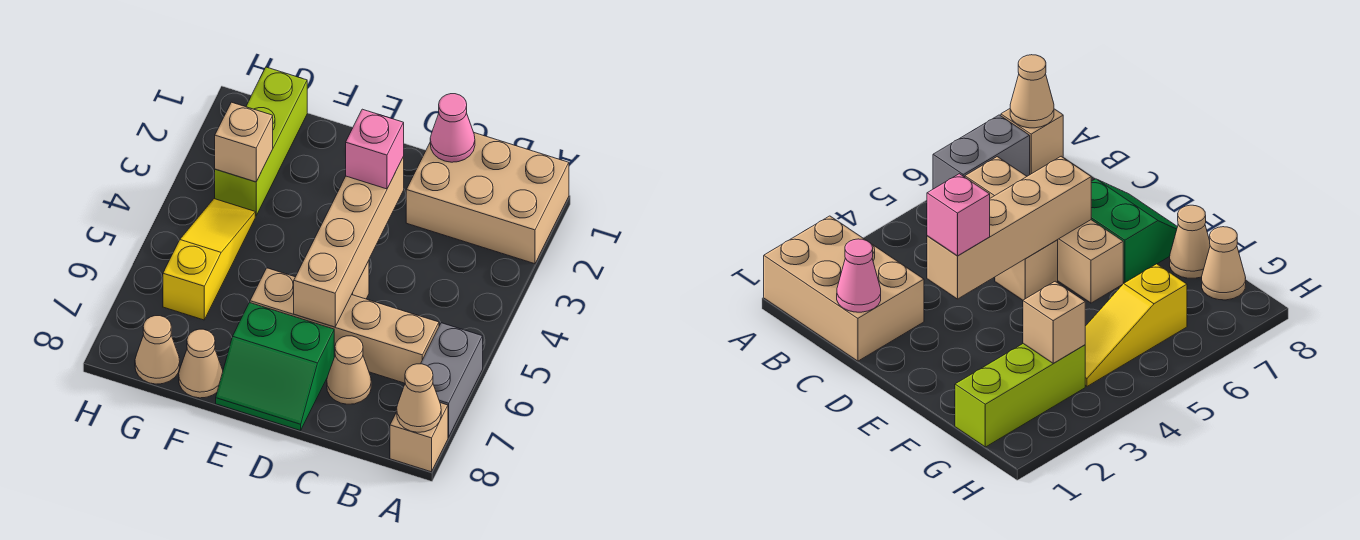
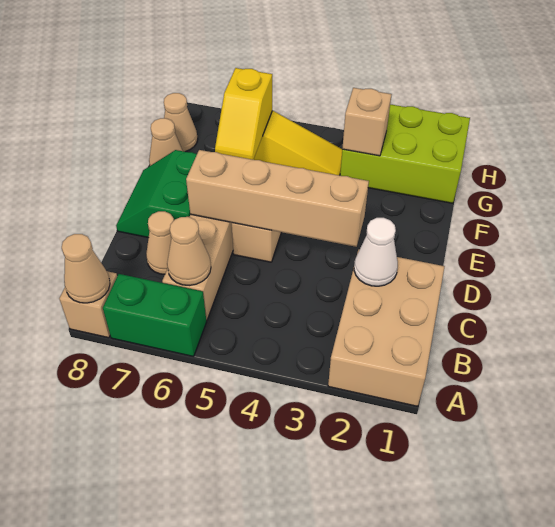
grey 1x2 brick [421,323,483,437] -> green 1x2 brick [103,274,206,357]
none -> tan 1x1 cone [167,217,211,285]
pink 1x1 cone [430,94,475,162] -> none
none -> white 1x1 cone [354,218,398,286]
pink 1x1 brick [346,109,404,189] -> none
none -> yellow 1x2 slope [215,68,272,160]
lime 1x3 brick [215,67,307,216] -> lime 2x3 brick [340,104,470,203]

